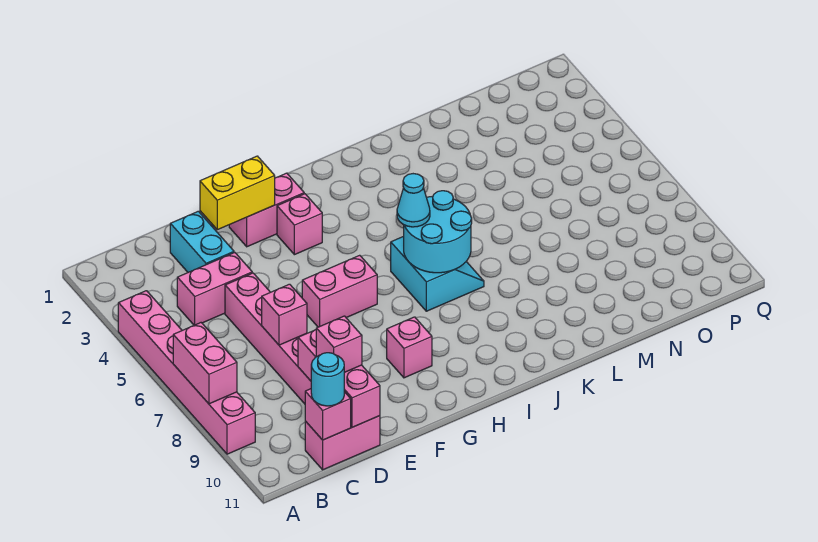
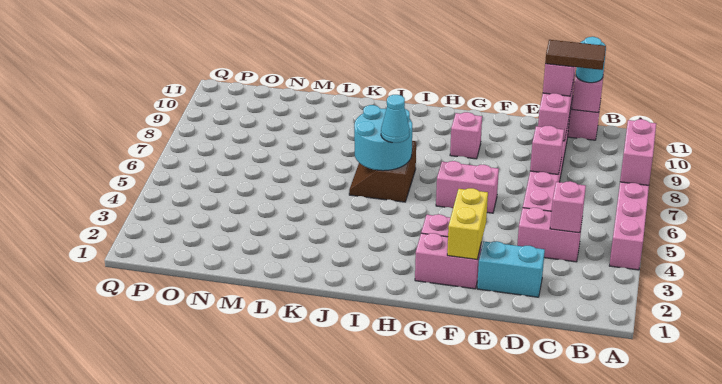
none -> pink 1x1 brick [550,181,586,233]
none -> brown 1x2 tile [545,40,606,70]
cyan 1x2 brick [170,211,234,272] -> cyan 1x2 brick turned to [477,241,545,297]
yellow 1x2 brick [200,156,275,230] -> yellow 1x2 brick turned to [447,188,488,259]
cyan 2x2 slope [391,236,484,311] -> brown 2x2 slope [349,141,416,202]

